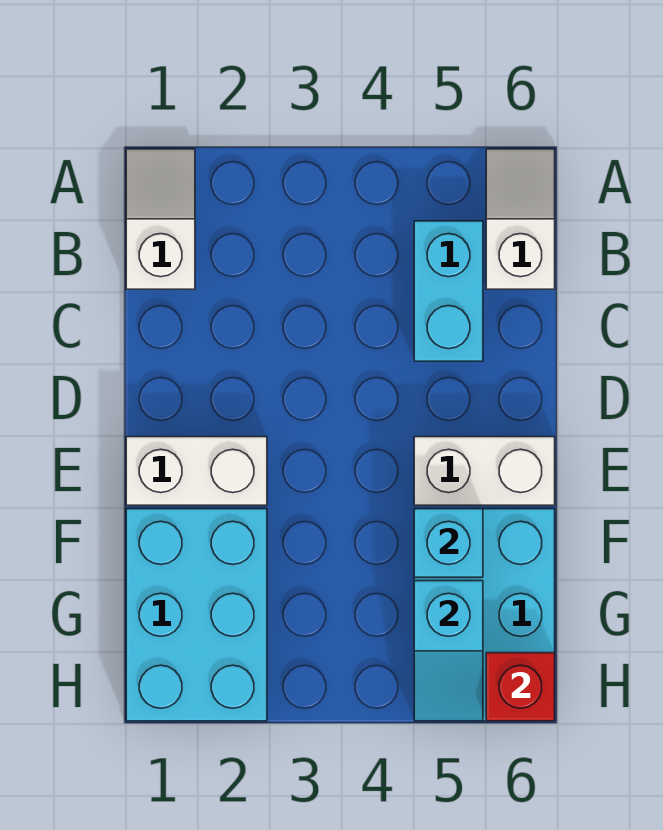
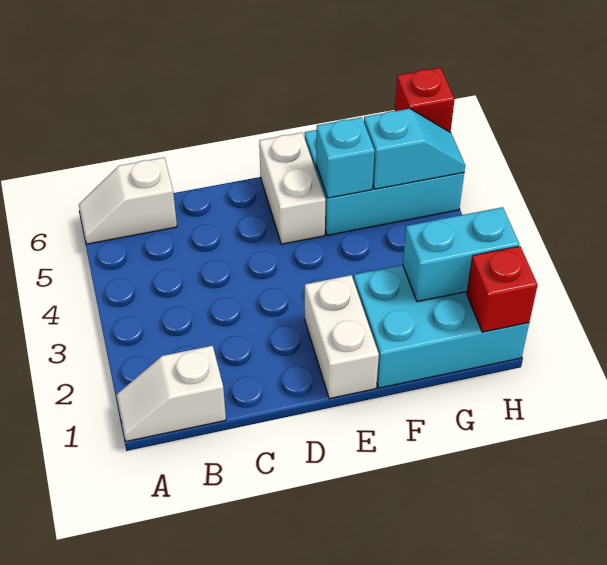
cyan 1x2 brick [414,221,483,361] -> cyan 1x2 brick moved to [403,207,519,302]
none -> red 1x1 brick [467,246,538,332]

